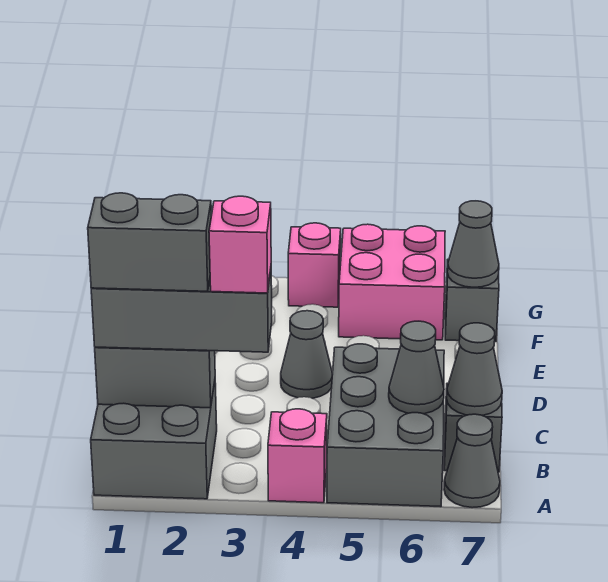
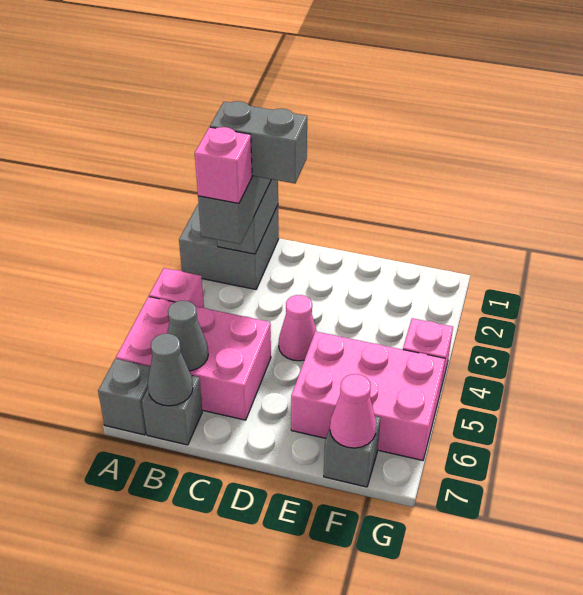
grey 2x3 brick [327,344,444,507] -> pink 2x3 brick [116,297,271,420]
grey 1x1 cone [444,414,500,508] -> grey 1x1 brick [98,359,150,435]
grey 1x2 brick [88,193,211,291] -> grey 1x2 brick turned to [210,101,307,183]
grey 1x1 cone [281,311,333,398] -> pink 1x1 cone [279,295,317,361]
pink 2x2 brick [339,224,445,340] -> pink 2x3 brick [291,331,445,460]
grey 1x1 cone [447,201,499,287] -> pink 1x1 cone [330,374,376,448]

